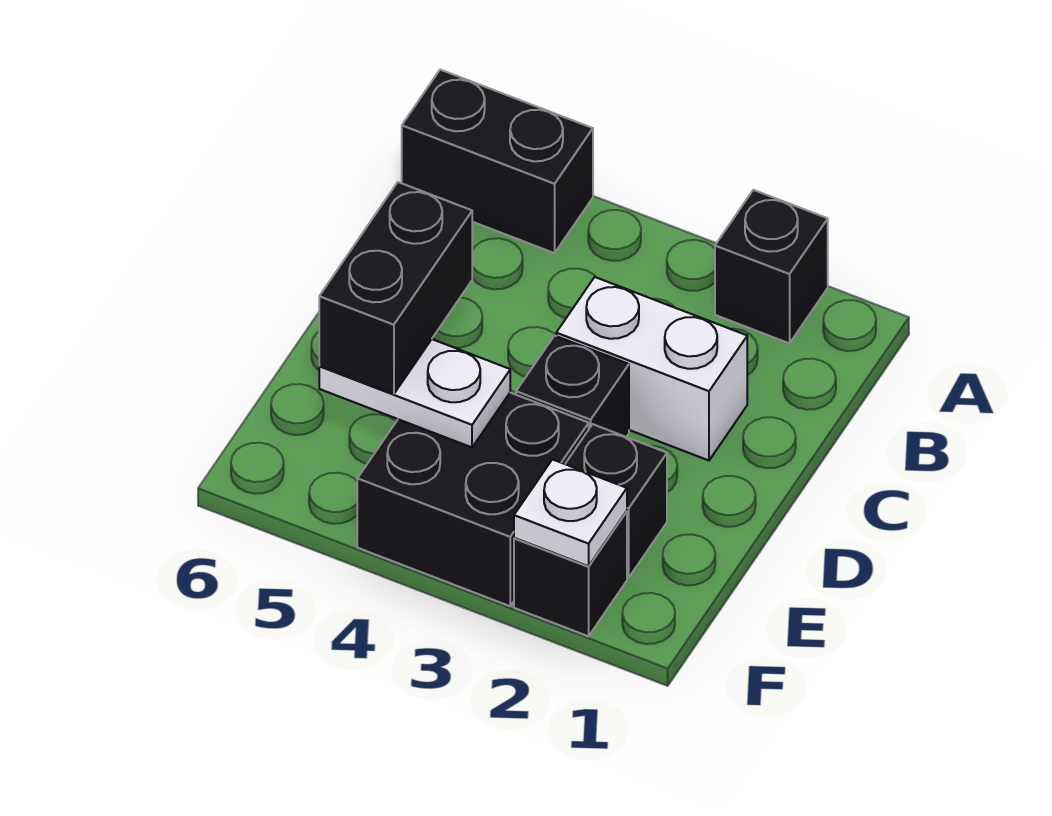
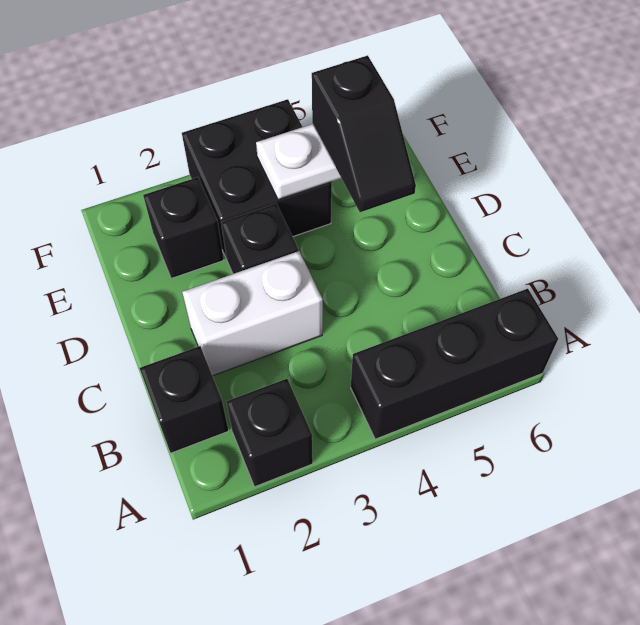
black 1x2 brick [402,70,593,253] -> black 1x3 brick [351,289,558,439]
black 1x2 brick [319,182,472,394] -> black 1x2 slope [312,55,416,212]
black 1x1 brick [514,511,627,636] -> black 1x1 brick moved to [140,346,229,453]
white 1x1 plate [514,460,627,566] -> none

